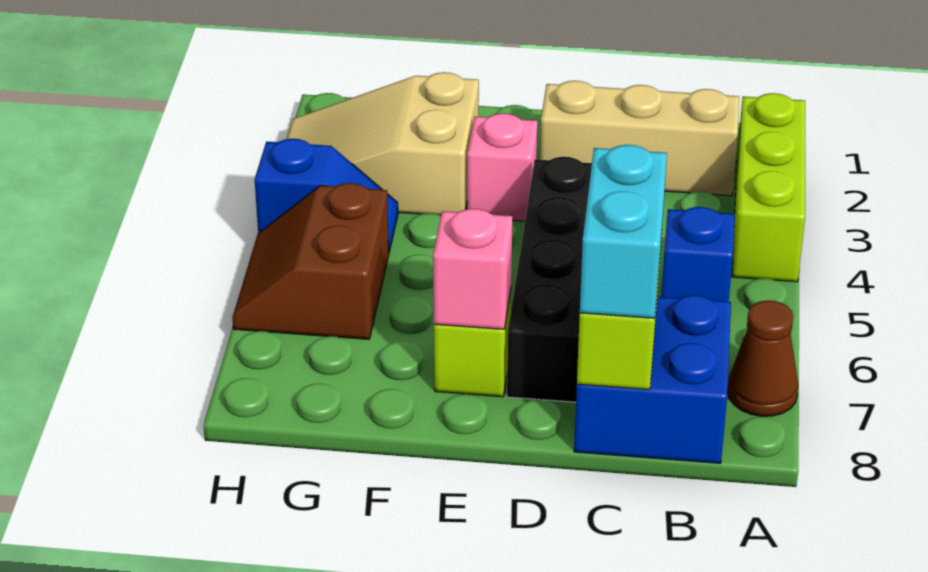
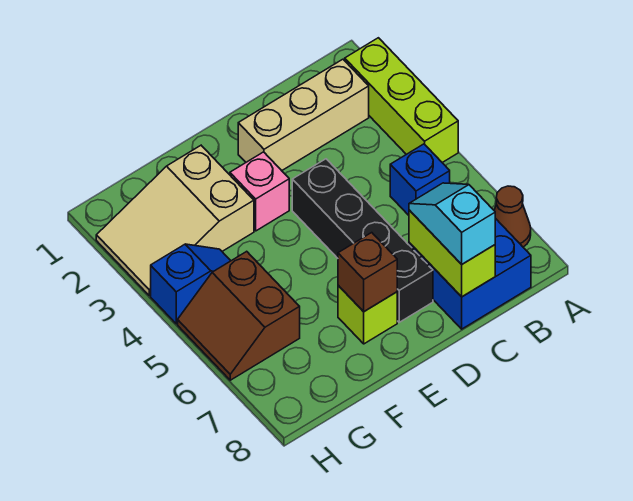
cyan 1x2 brick [580,145,667,318] -> cyan 1x2 slope [409,183,495,264]
pink 1x1 brick [433,209,512,329] -> brown 1x1 brick [338,233,397,312]

